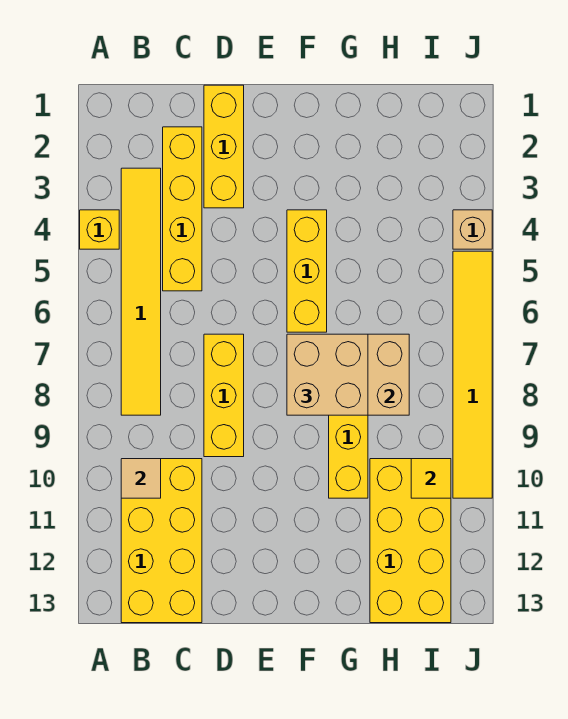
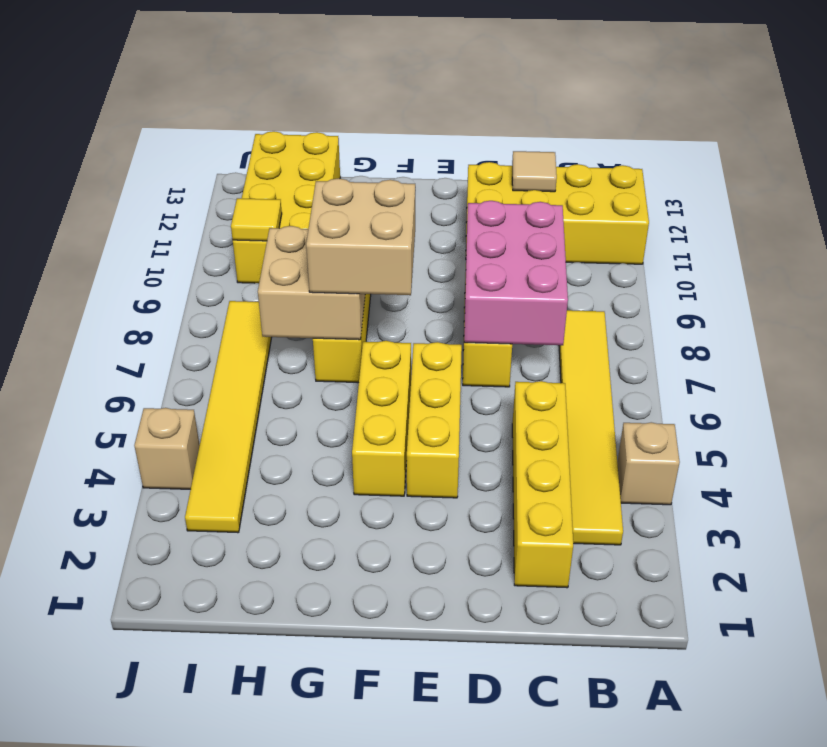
yellow 1x1 brick [80,210,119,249] -> tan 1x1 brick [617,422,680,505]
yellow 2x4 brick [121,459,202,623] -> yellow 2x4 brick turned to [466,162,649,264]
tan 1x1 tile [121,459,161,498] -> tan 1x1 tile moved to [512,151,557,192]
none -> pink 2x3 brick [464,201,568,345]
yellow 1x3 brick [204,85,244,208] -> yellow 1x3 brick moved to [407,342,462,498]
yellow 1x6 tile [453,251,492,498] -> yellow 1x6 tile moved to [185,301,272,533]

